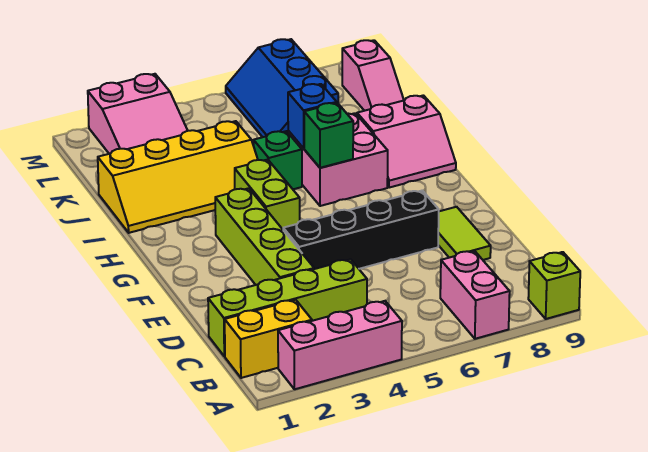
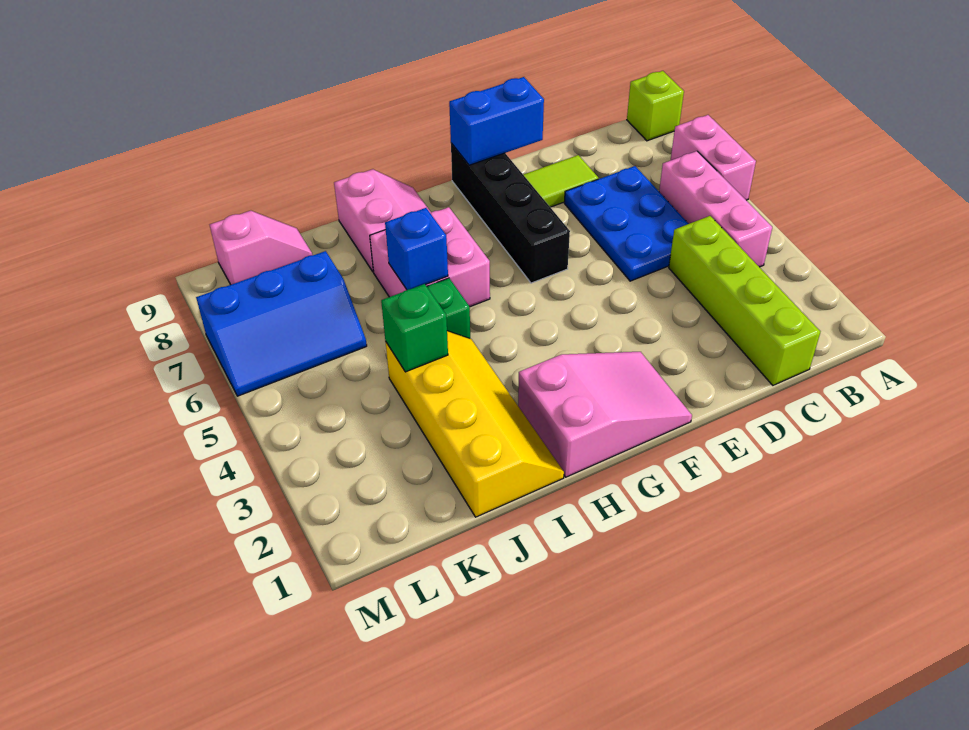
pink 1x3 brick [278,301,402,389] -> pink 1x3 brick moved to [659,151,772,267]
pink 1x2 brick [440,251,510,339] -> pink 1x2 brick turned to [671,115,756,200]
yellow 1x2 brick [225,300,312,378] -> none
none -> blue 2x3 plate [564,166,689,281]
lime 1x4 brick [215,188,314,285] -> none
black 1x4 brick [283,191,439,269] -> black 1x4 brick moved to [451,143,570,283]
none -> blue 1x2 brick [449,77,544,165]
lime 1x2 brick [235,160,300,229] -> none
green 1x1 brick [304,103,353,168] -> green 1x1 brick moved to [381,284,448,372]
pink 2x3 slope [88,74,188,154] -> pink 2x3 slope moved to [518,352,692,477]

